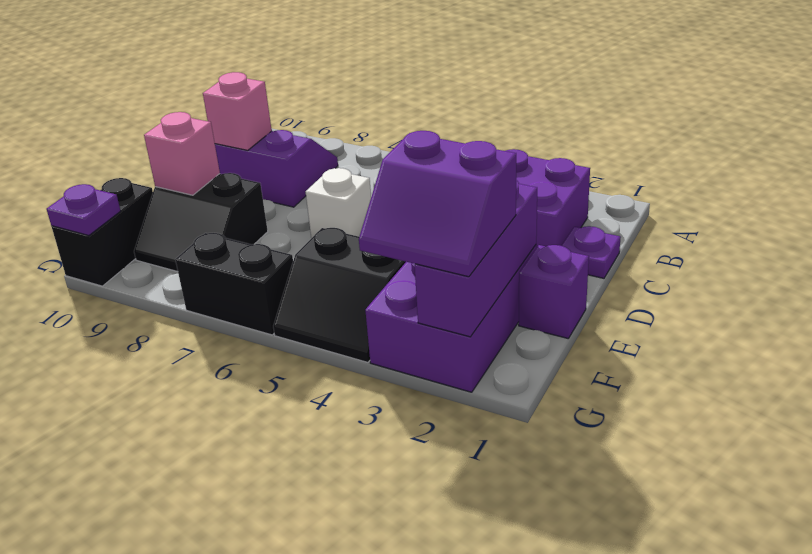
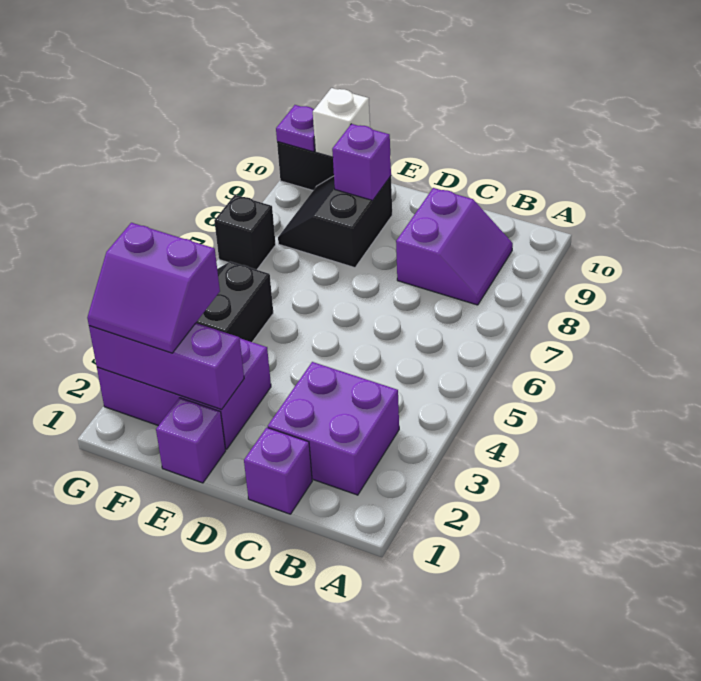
purple 1x1 plate [562,226,621,278] -> purple 1x1 brick [244,428,312,514]
pink 1x1 brick [203,72,272,150] -> none
white 1x1 brick [306,168,371,238] -> white 1x1 brick moved to [313,88,370,157]
pink 1x1 brick [144,112,220,195] -> purple 1x1 brick [332,124,391,200]
purple 2x2 slope [359,131,516,277] -> purple 2x2 slope turned to [87,223,220,353]
black 1x2 brick [175,233,293,335] -> black 1x1 brick [214,195,276,270]

